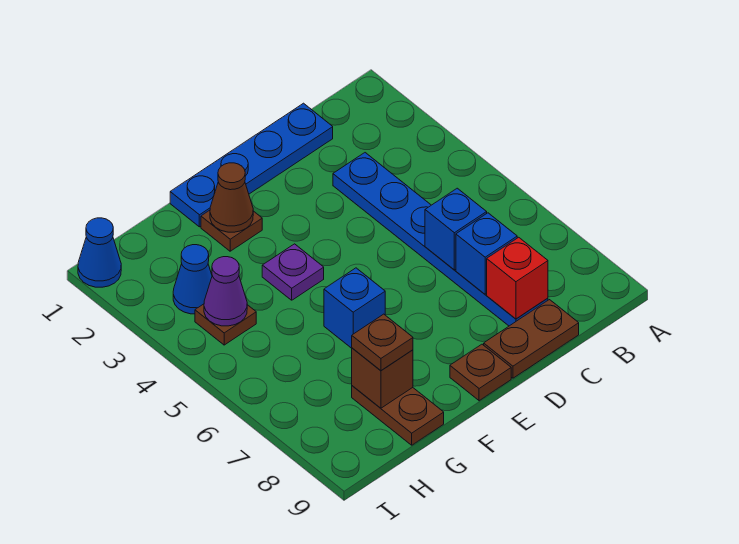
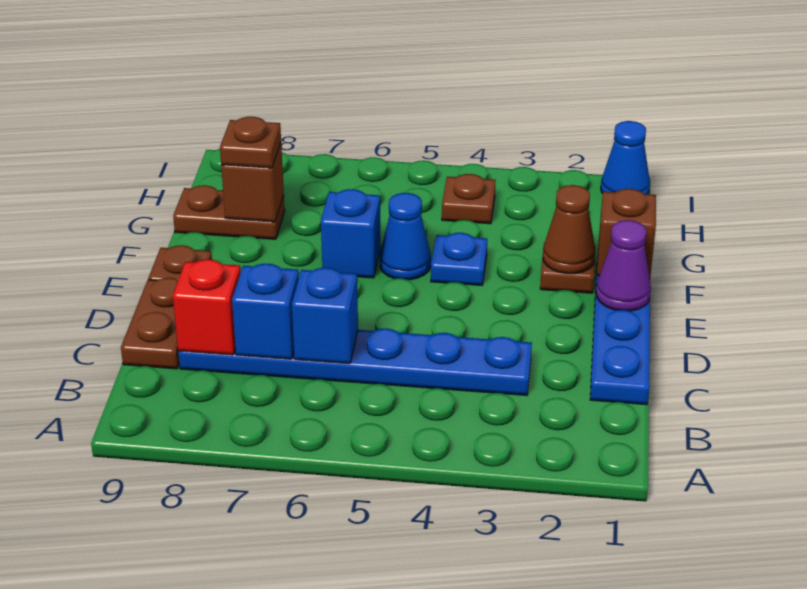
none -> brown 1x1 brick [597,189,656,278]
purple 1x1 plate [262,244,324,300] -> blue 1x1 plate [431,233,487,286]
blue 1x1 cone [173,245,212,314] -> blue 1x1 cone moved to [380,193,431,280]
purple 1x1 cone [204,257,247,326] -> purple 1x1 cone moved to [596,220,651,311]

